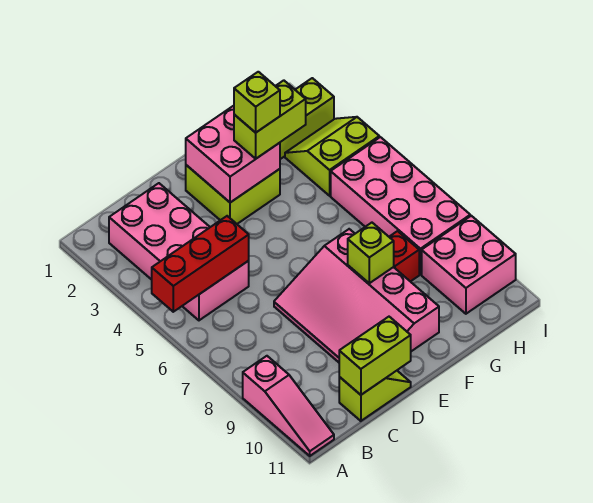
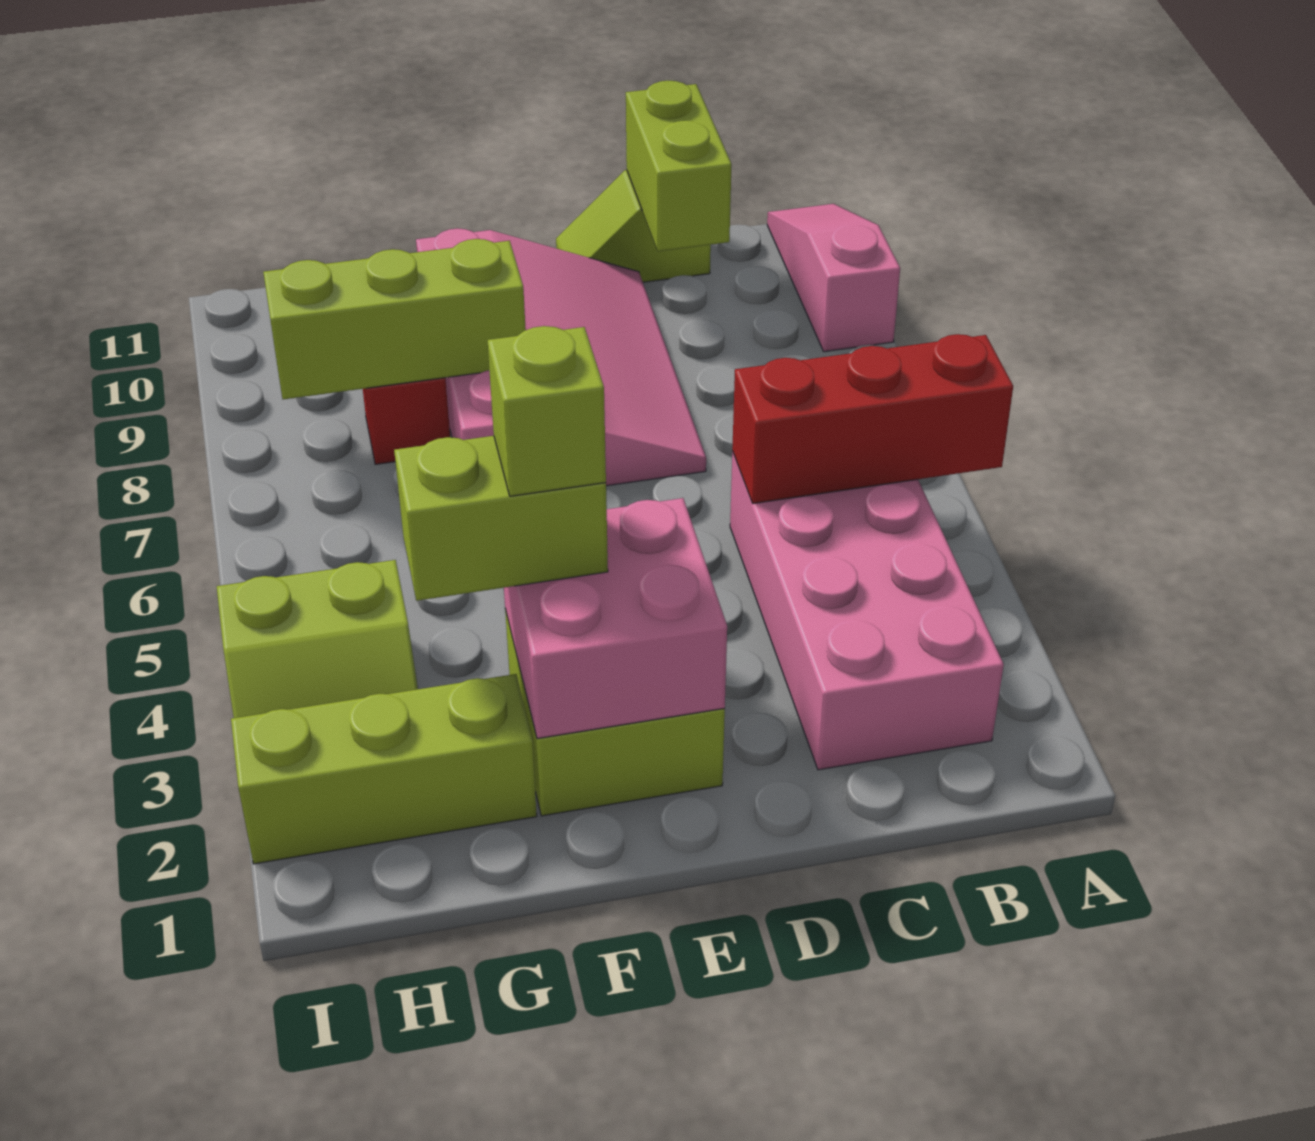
lime 1x2 brick [339,317,411,395] -> lime 1x2 brick turned to [626,81,732,251]
lime 1x1 brick [348,223,394,283] -> lime 1x3 brick [263,239,526,399]
pink 2x4 brick [331,137,470,274] -> none
pink 2x2 brick [422,216,516,314] -> none

